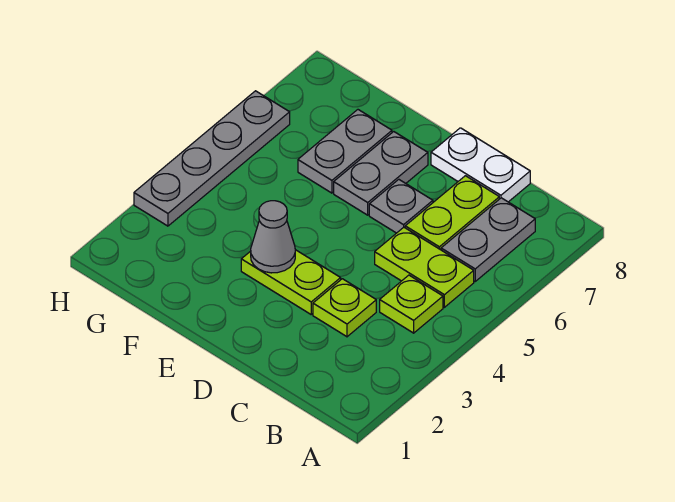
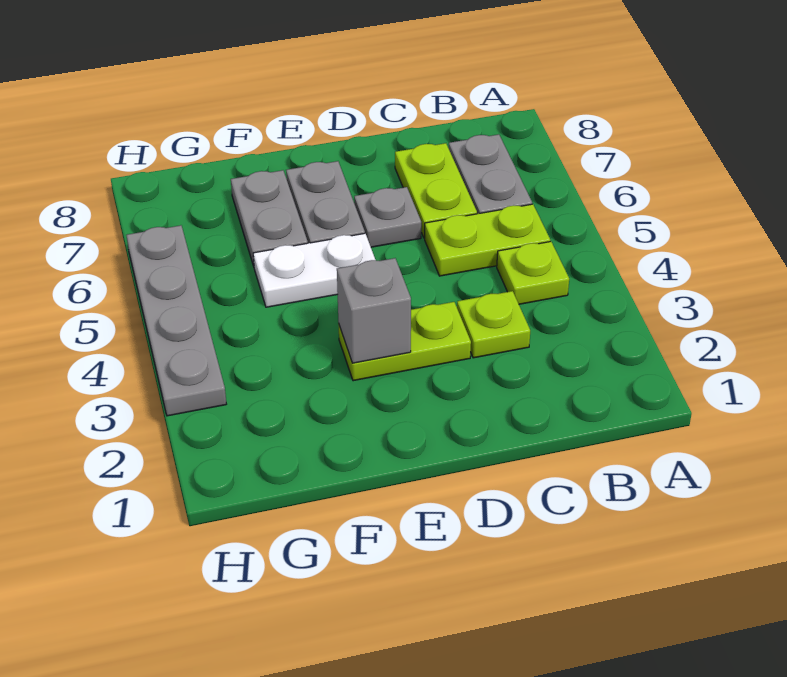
white 1x2 plate [431,128,530,202] -> white 1x2 plate moved to [253,233,375,307]
grey 1x1 cone [251,201,295,273] -> grey 1x1 brick [337,258,411,363]

